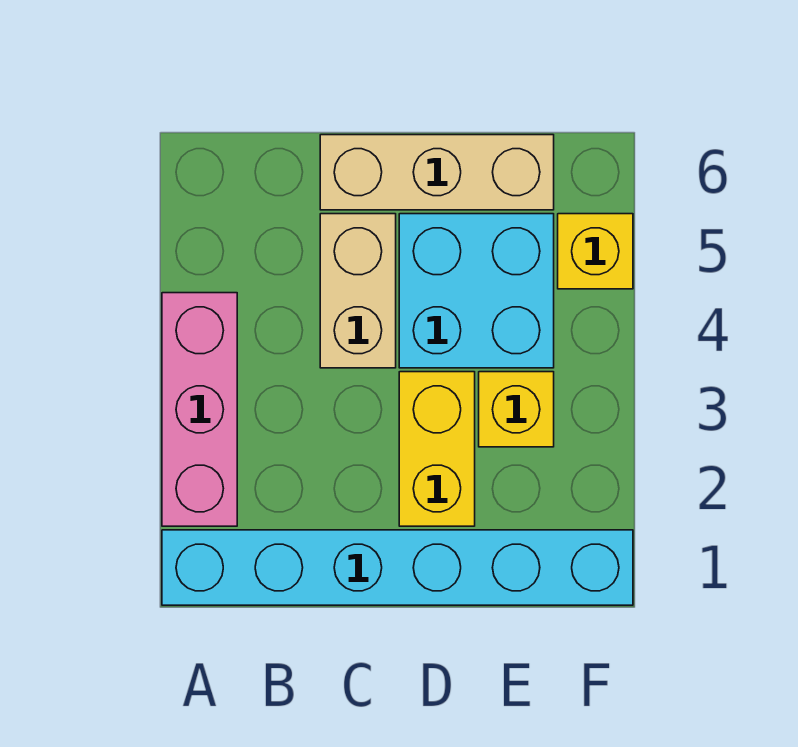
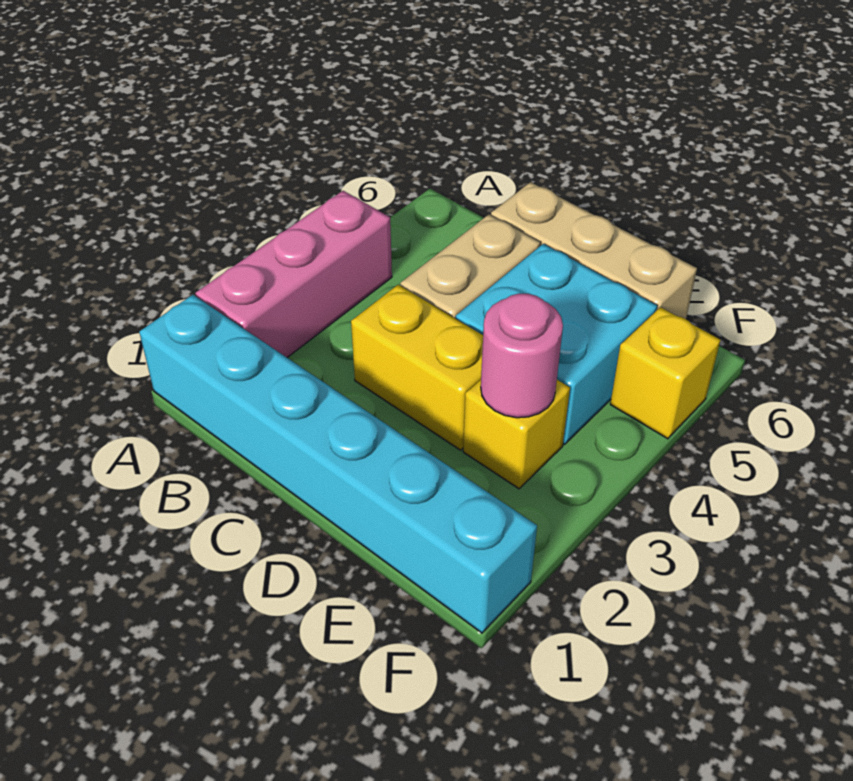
yellow 1x2 brick [399,372,475,526] -> yellow 1x2 brick turned to [351,285,483,450]
none -> pink 1x1 round brick [481,294,563,418]

